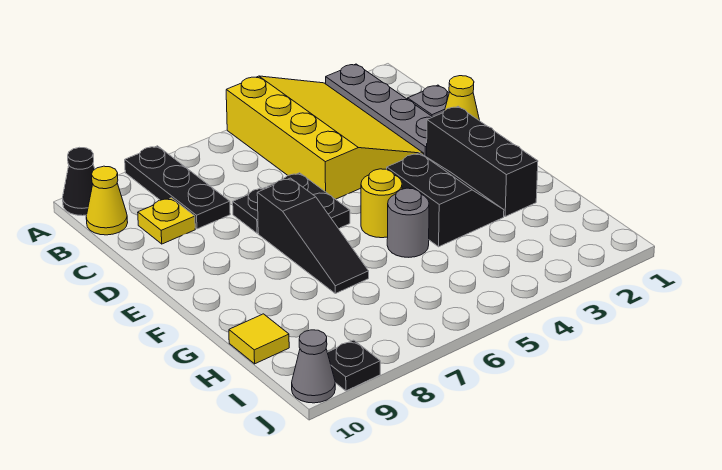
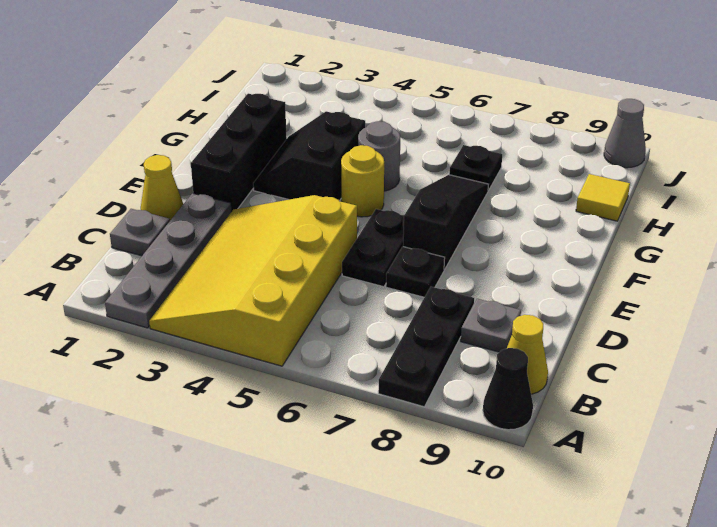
yellow 1x1 plate [138,198,195,244] -> grey 1x1 plate [461,299,521,352]
black 1x1 plate [327,340,380,391] -> black 1x1 plate moved to [449,145,502,191]

